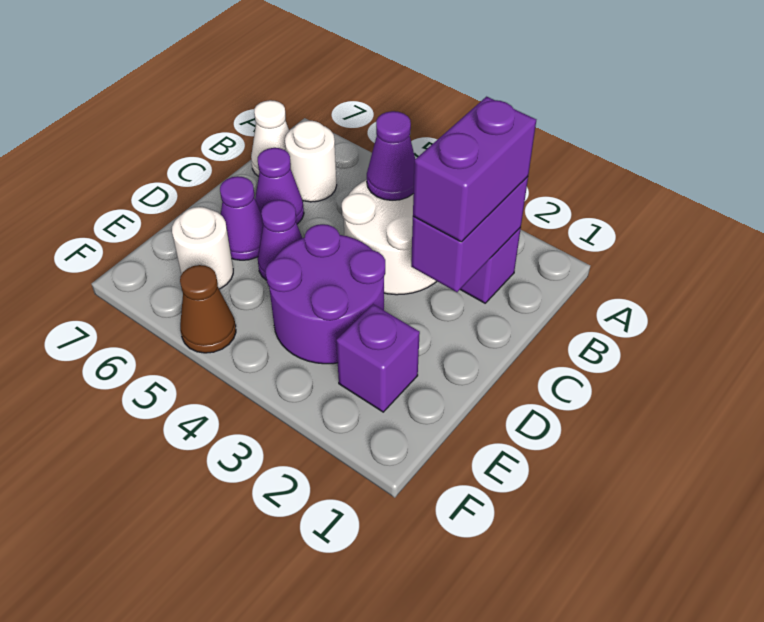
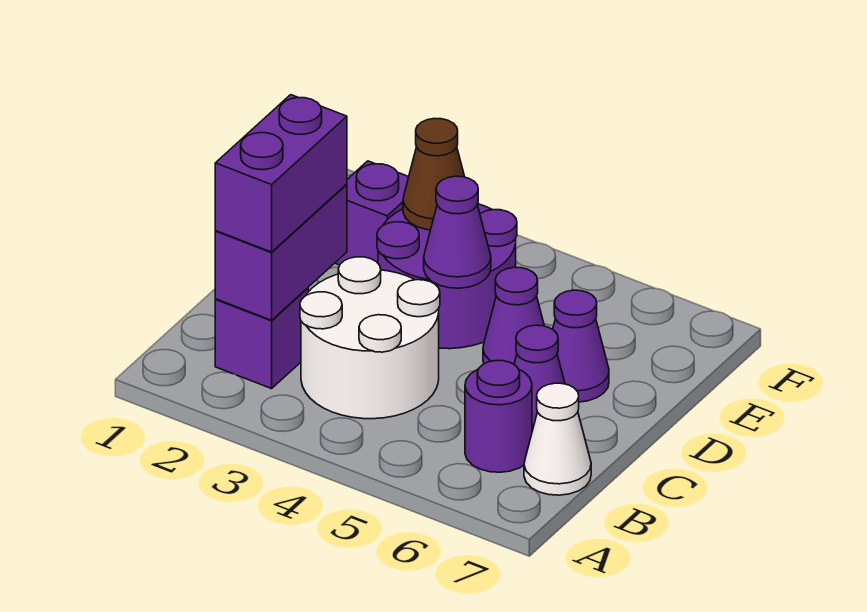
purple 1x1 cone [367,111,415,200] -> purple 1x1 cone moved to [424,176,491,288]
white 1x1 round brick [285,121,337,202] -> purple 1x1 round brick [465,360,532,472]
white 1x1 round brick [172,207,233,289] -> none
brown 1x1 cone [180,265,236,353] -> brown 1x1 cone moved to [403,118,465,230]

